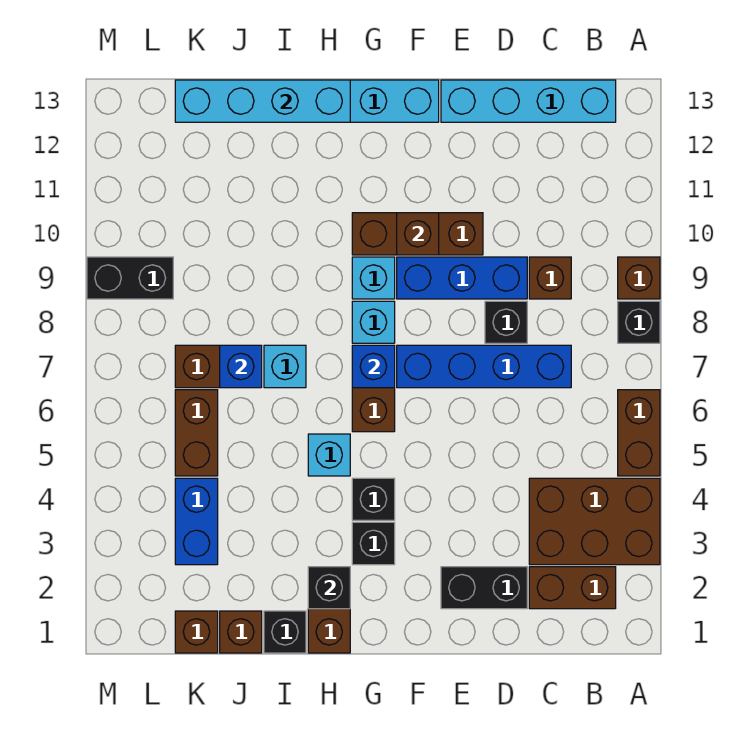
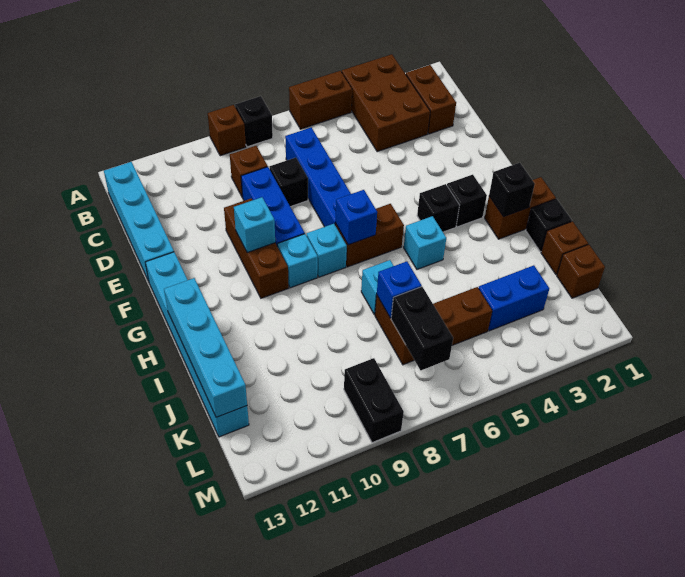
black 1x2 brick [441,567,527,609] -> black 1x2 brick moved to [391,287,453,370]
brown 1x1 brick [397,213,439,255] -> cyan 1x1 brick [234,197,275,253]

